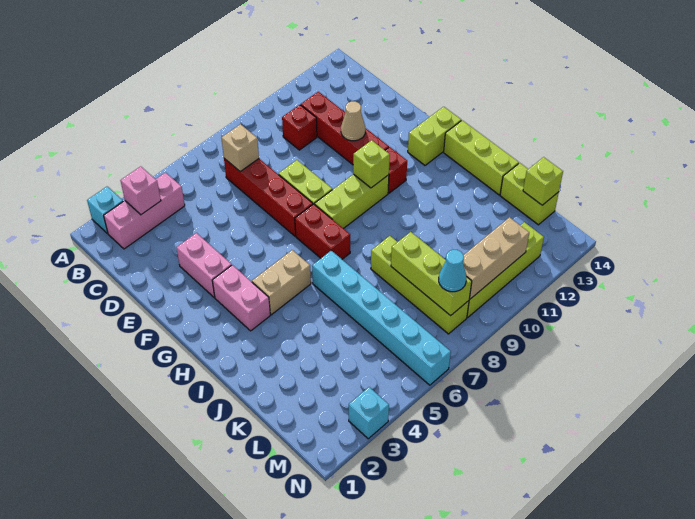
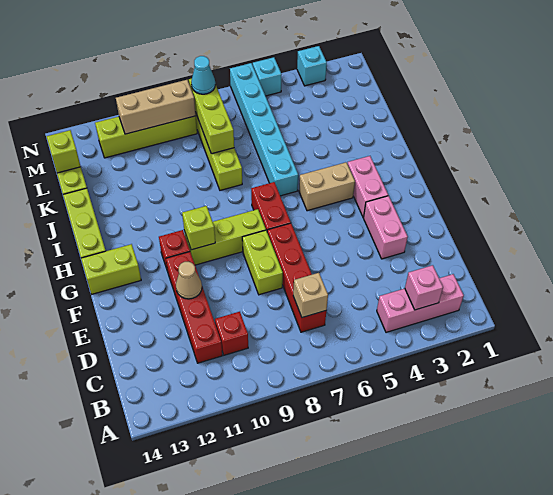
cyan 1x1 brick [87,186,123,234] -> cyan 1x1 brick moved to [253,57,282,96]

